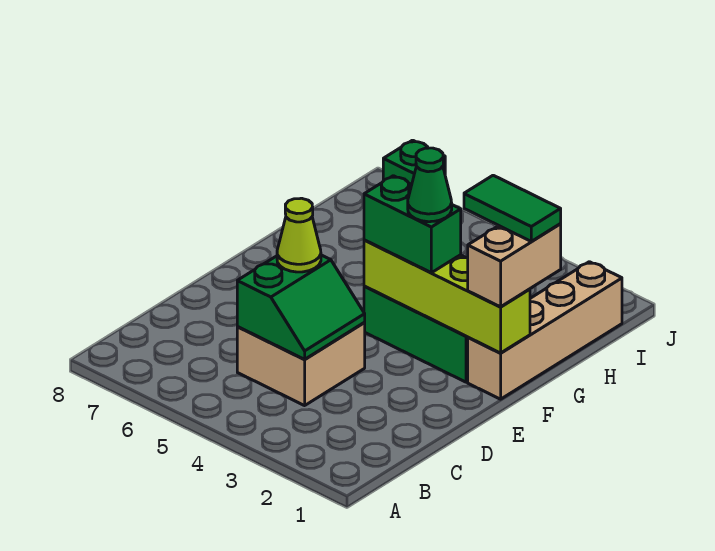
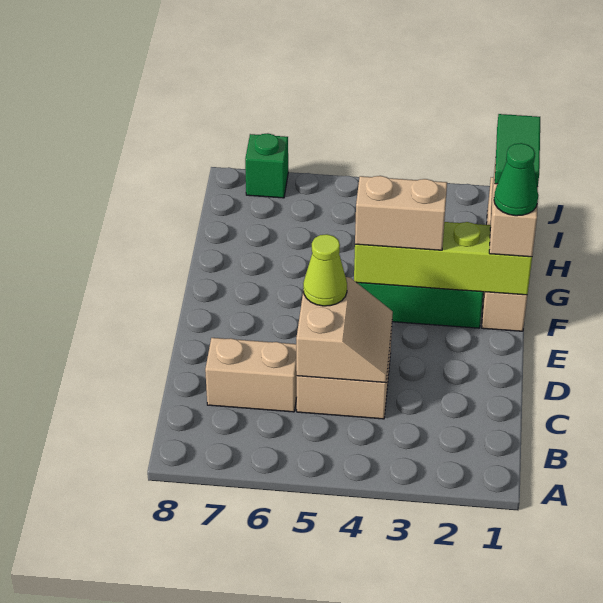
green 2x2 slope [237,255,365,359] -> tan 2x2 slope [296,277,393,383]
none -> tan 1x2 brick [205,338,297,412]
green 1x2 brick [364,176,461,273] -> tan 1x2 brick [355,176,447,250]
green 1x1 cone [408,148,452,222] -> green 1x1 cone moved to [494,143,538,216]
green 1x2 tile [464,175,561,242] -> green 1x2 tile turned to [495,114,540,187]

